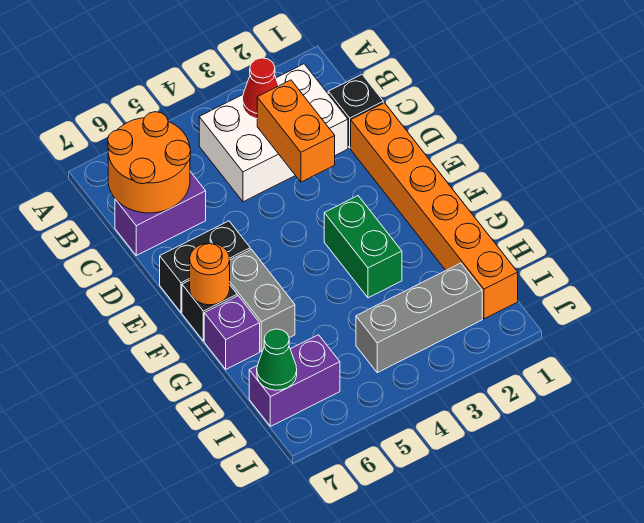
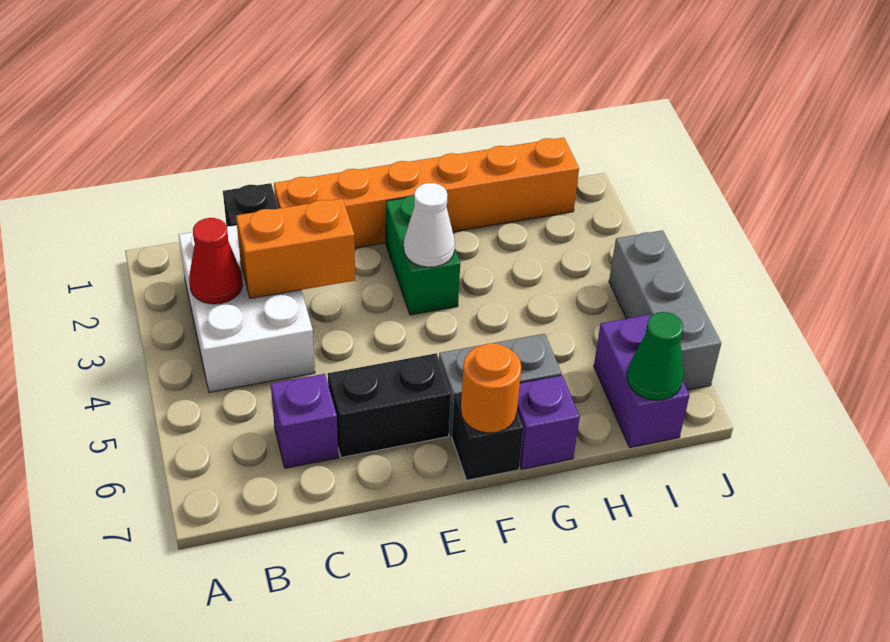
orange 2x2 round brick [108,112,191,213] -> none
purple 1x2 brick [115,172,206,255] -> purple 1x1 brick [271,374,338,468]
black 1x2 brick [160,221,250,312] -> black 1x2 brick turned to [328,353,451,457]
green 1x2 brick [324,196,402,298] -> green 1x2 brick turned to [386,195,460,315]
none -> white 1x1 cone [404,183,455,267]
grey 1x3 brick [356,263,482,373] -> grey 1x3 brick moved to [609,230,721,390]

